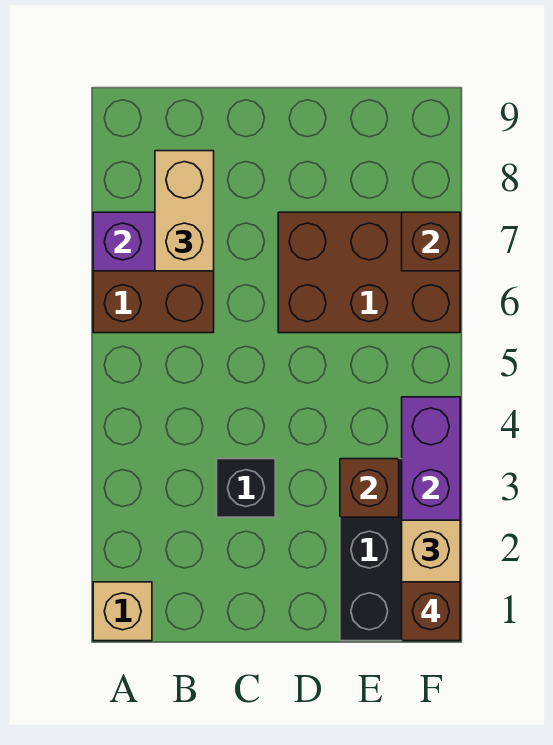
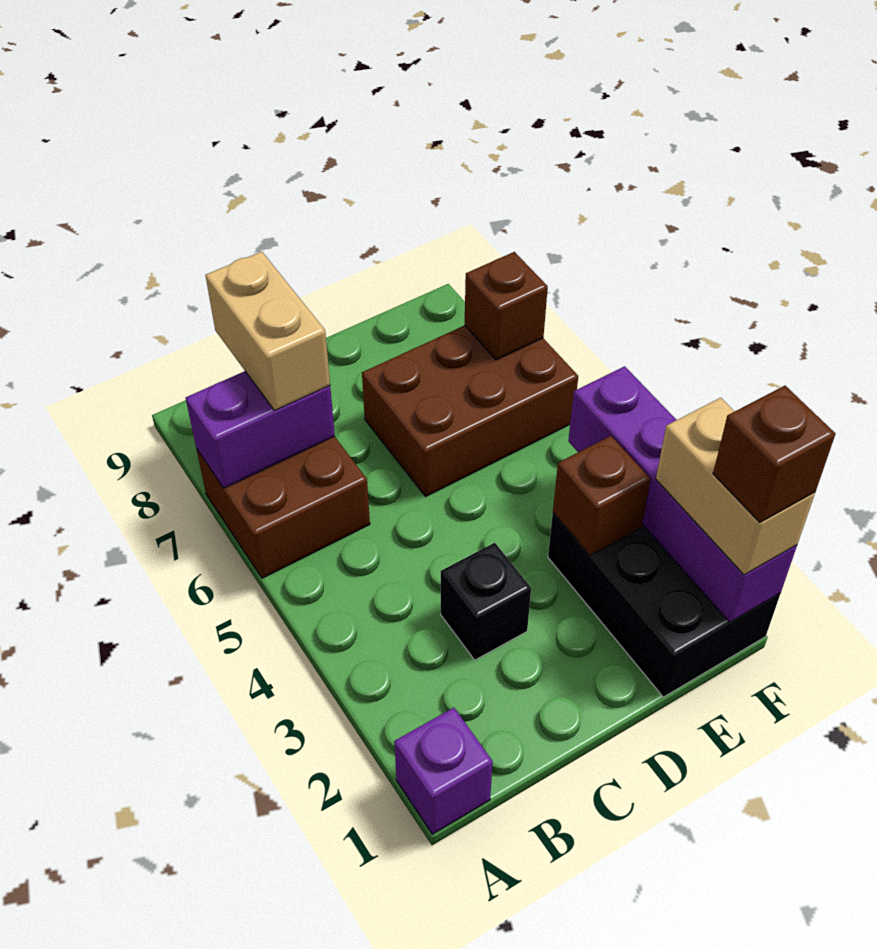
tan 1x1 brick [93,582,152,641] -> purple 1x1 brick [394,708,493,834]

